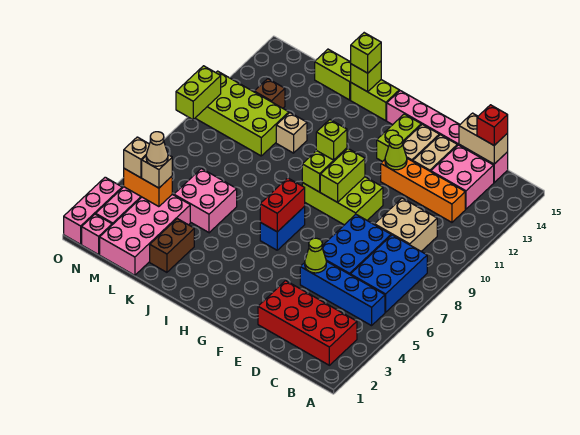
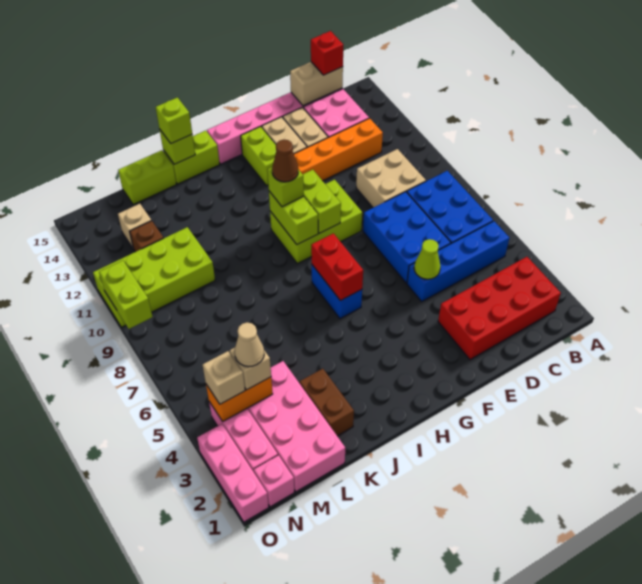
lime 1x1 cone [385,135,407,170] -> none
none -> brown 1x1 cone [272,140,298,182]
pink 2x2 brick [174,169,237,233] -> none
tan 1x1 brick [276,113,307,153] -> tan 1x1 brick moved to [118,204,151,249]

